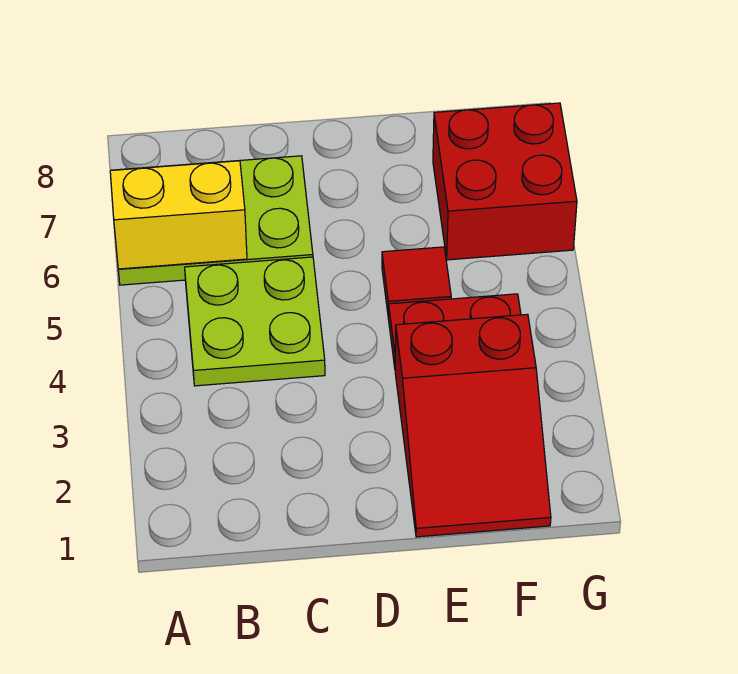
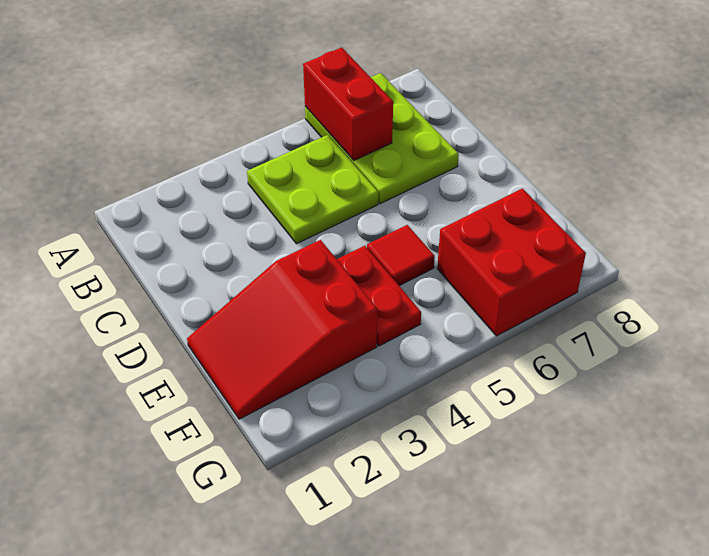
yellow 1x2 brick [110,161,247,269] -> red 1x2 brick [303,47,393,160]

